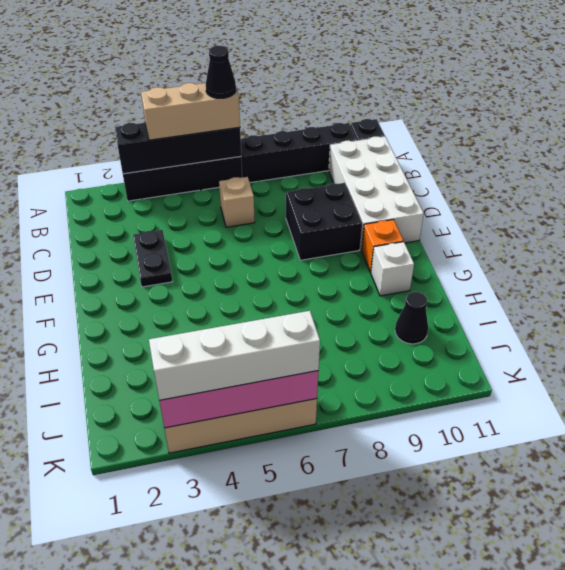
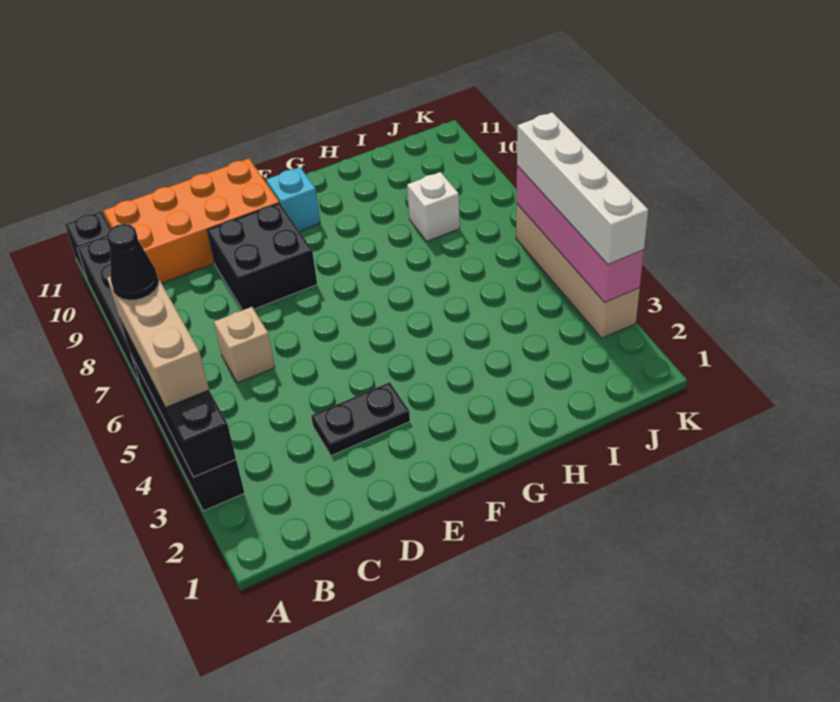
white 2x4 brick [329,137,424,250] -> orange 2x4 brick [104,159,279,283]
orange 1x1 brick [362,220,403,272] -> cyan 1x1 brick [266,167,320,231]
white 1x1 brick [371,242,414,296] -> white 1x1 brick moved to [407,172,460,241]
black 1x1 cone [395,292,428,344] -> none

